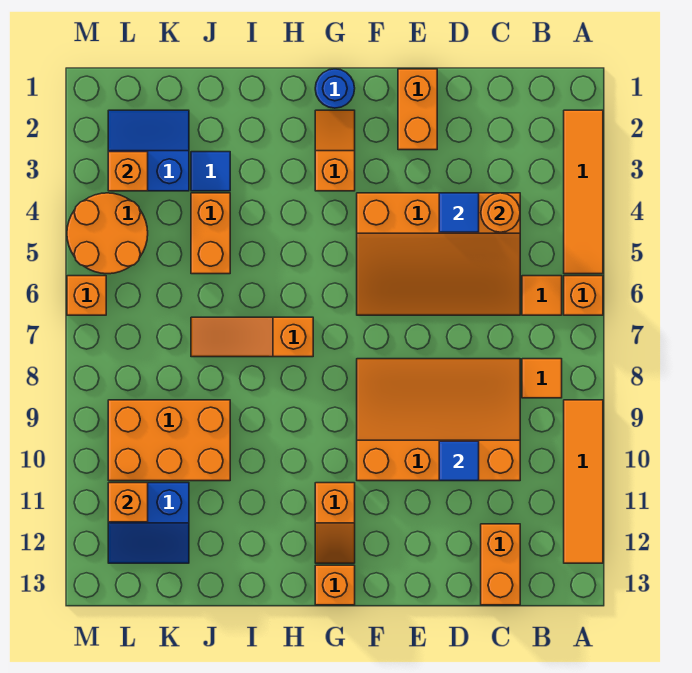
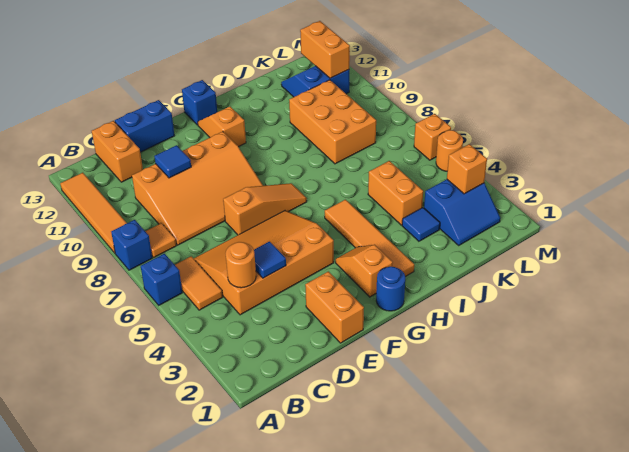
orange 1x4 tile [564,110,603,274] -> orange 1x4 tile moved to [325,200,414,277]
orange 1x1 brick [564,276,603,315] -> blue 1x1 brick [141,254,182,305]
none -> blue 1x1 brick [111,220,152,270]
orange 1x1 tile [522,276,562,315] -> orange 1x2 tile [175,256,223,310]
none -> blue 1x2 brick [115,100,174,152]
orange 1x2 slope [315,110,355,191] -> orange 1x2 slope turned to [336,245,393,297]
orange 1x1 brick [315,565,355,605] -> blue 1x1 brick [182,80,217,125]
orange 1x3 slope [191,317,313,357] -> orange 1x3 slope moved to [223,183,307,235]
orange 2x3 brick [108,400,230,481] -> orange 2x3 brick turned to [289,80,376,164]
orange 2x2 round brick [67,193,148,274] -> orange 1x1 round brick [436,130,463,171]
orange 1x1 brick [108,483,148,522] -> orange 1x2 brick [300,21,350,78]

